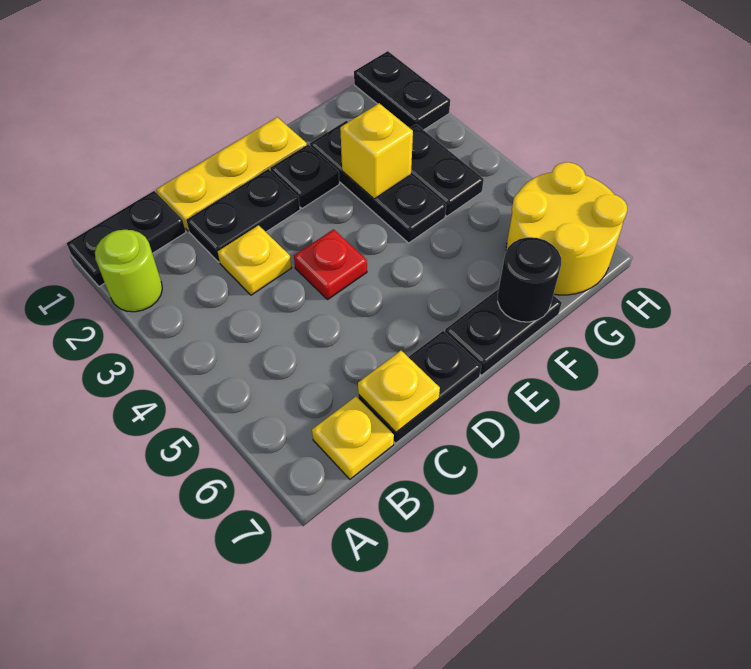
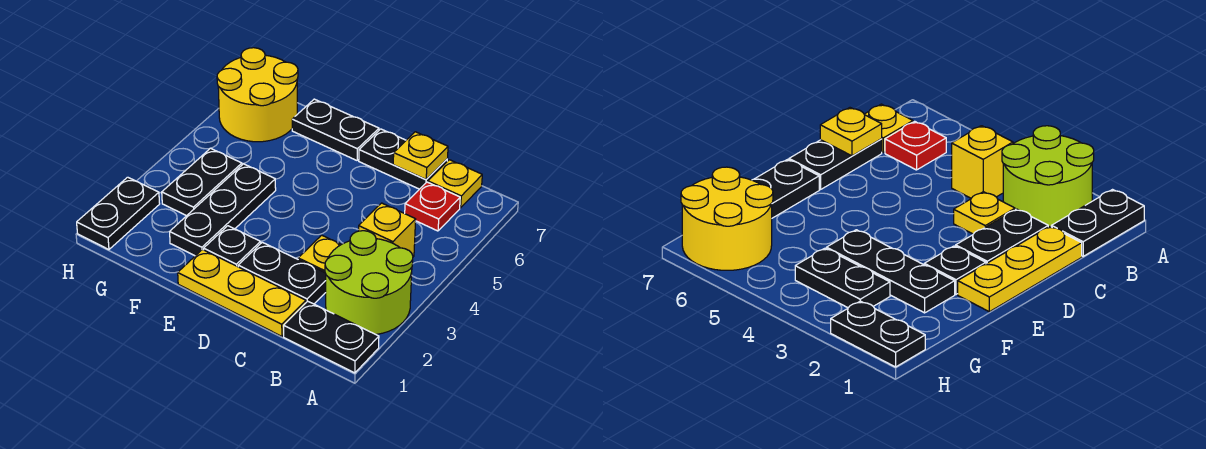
lime 1x1 round brick [95,230,162,312] -> lime 2x2 round brick [325,231,413,334]
red 1x1 plate [294,229,367,299] -> red 1x1 plate moved to [405,182,460,231]
yellow 1x1 brick [340,103,413,199] -> yellow 1x1 brick moved to [358,203,416,257]
black 1x1 round brick [498,237,561,322] -> none

